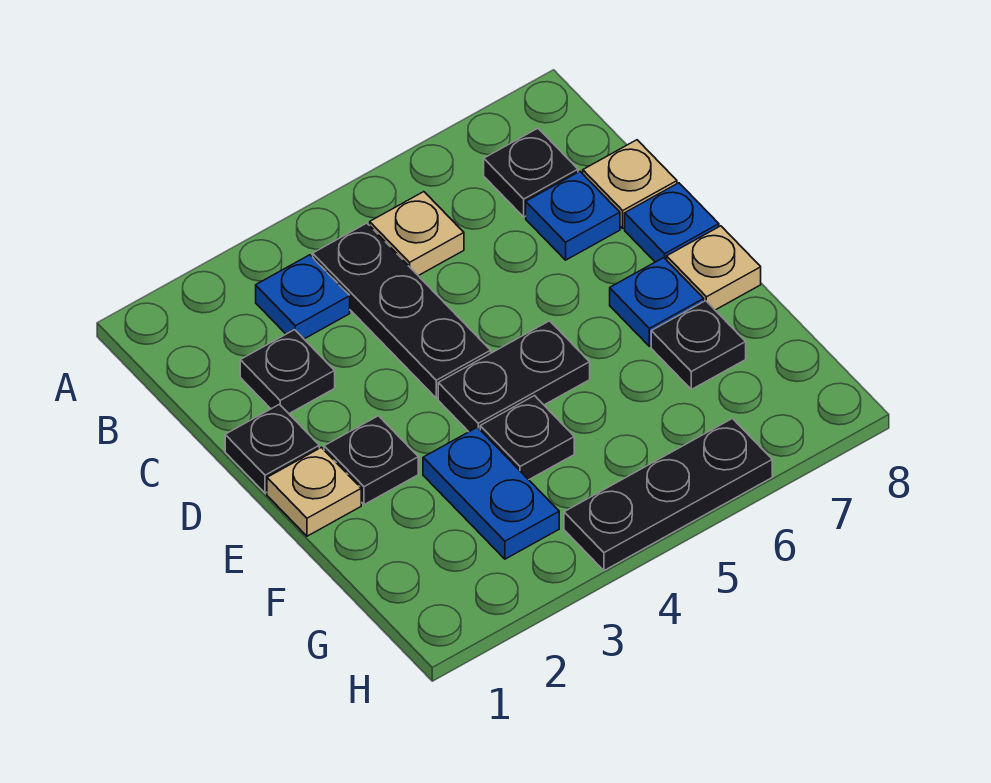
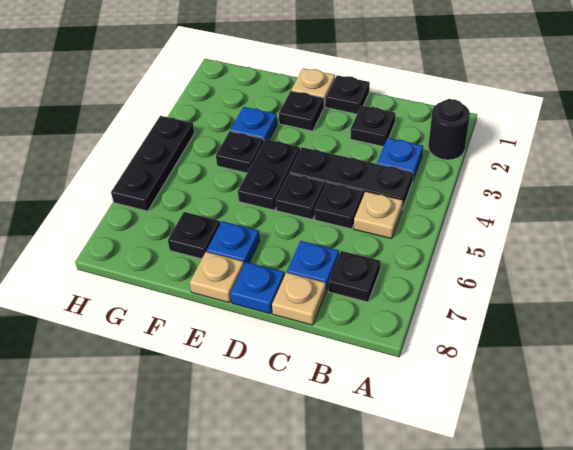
none -> black 1x1 round brick [428,99,470,160]
none -> black 1x1 plate [314,183,363,229]
none -> black 1x1 plate [276,174,325,219]
blue 1x2 plate [423,427,559,559] -> blue 1x1 plate [230,107,277,140]

